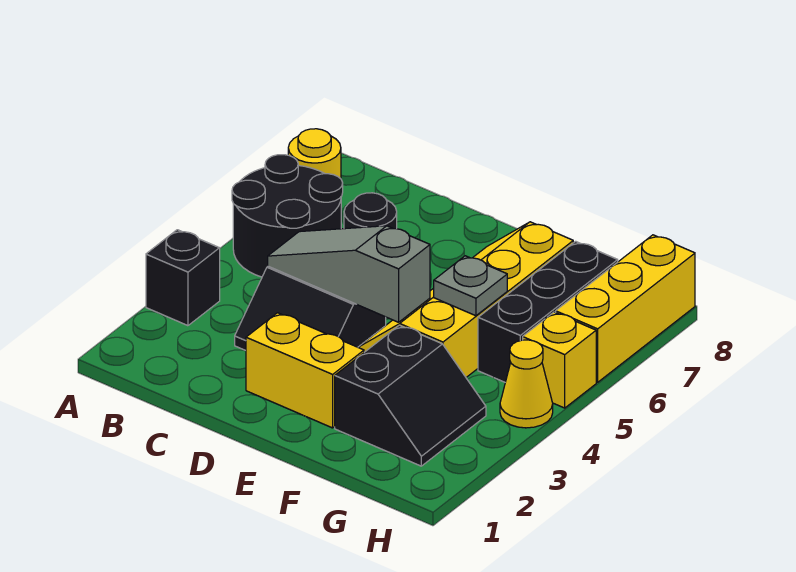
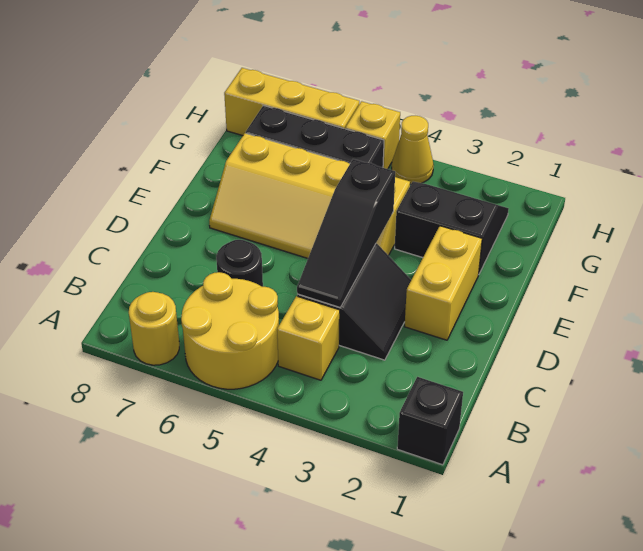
black 1x1 brick [146,230,220,326] -> black 1x1 brick moved to [397,377,463,465]
black 2x2 round brick [232,155,343,277] -> yellow 2x2 round brick [181,272,279,389]
none -> yellow 1x1 brick [277,296,340,380]
grey 1x3 slope [268,226,430,322] -> black 1x3 slope [297,159,395,307]
grey 1x1 plate [434,256,507,316] -> none

